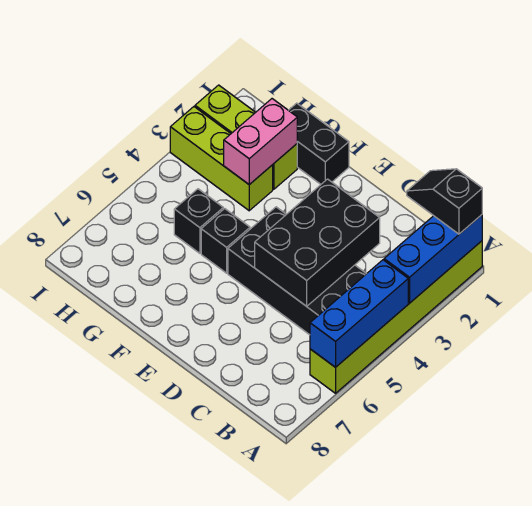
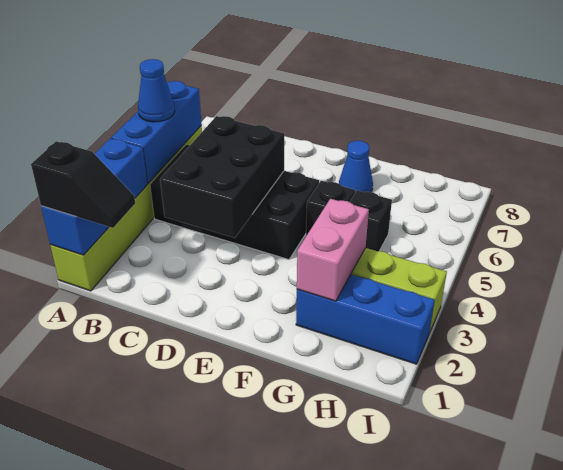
none -> blue 1x1 cone [138,59,175,122]
black 1x2 brick [289,103,349,184] -> none
none -> blue 1x1 cone [339,141,373,192]
lime 1x3 brick [195,85,297,189] -> blue 1x3 brick [296,275,435,364]

